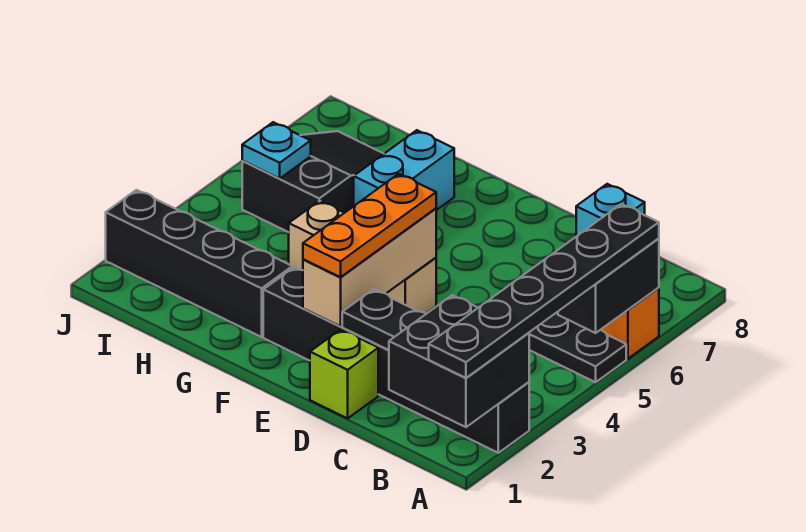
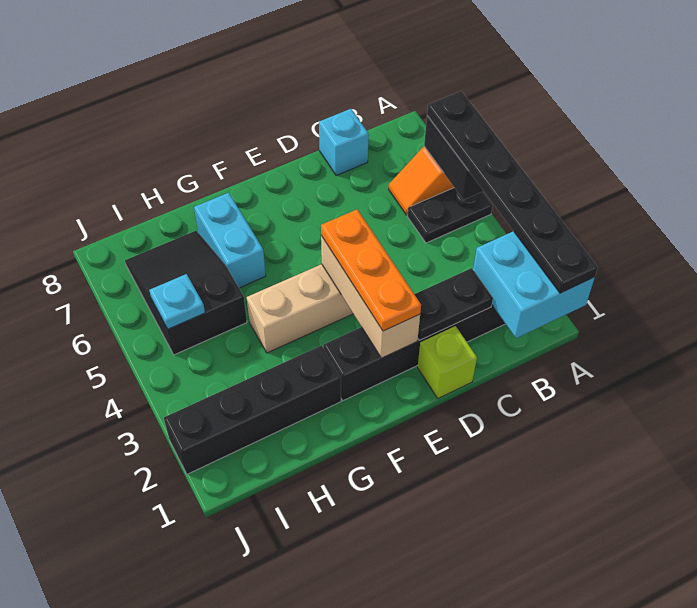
black 2x2 brick [389,295,529,427] -> cyan 2x2 brick [473,231,595,338]

